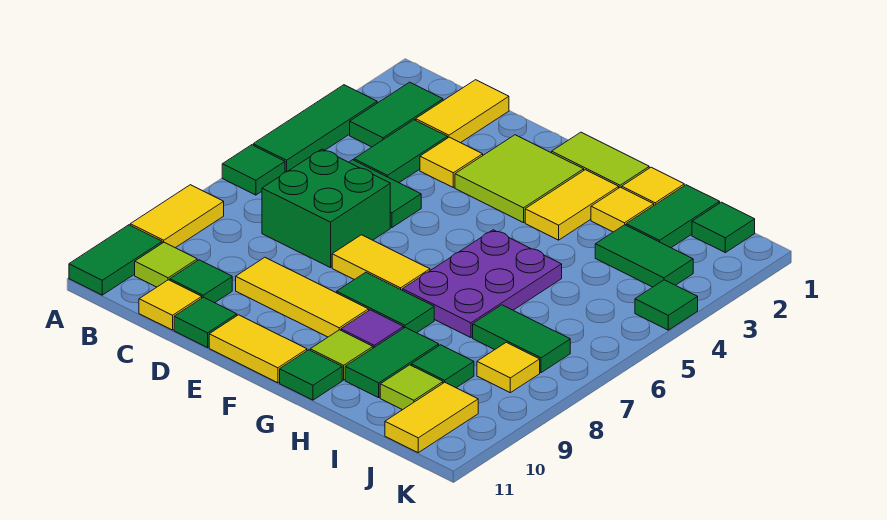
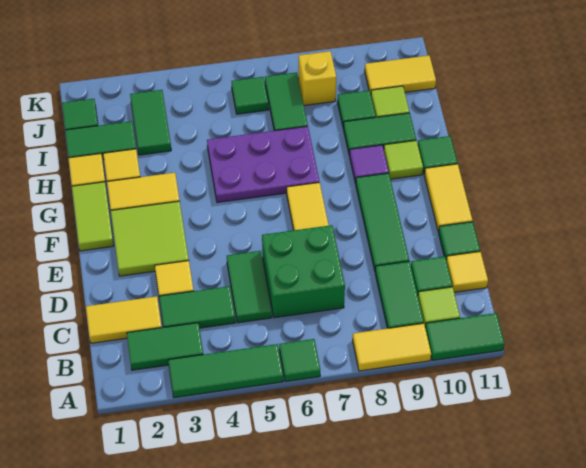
yellow 1x3 tile [236,257,369,337] -> green 1x3 tile [356,173,409,270]
green 1x2 tile [337,272,434,333] -> green 1x2 tile moved to [375,261,424,328]
yellow 1x1 tile [477,342,540,393] -> yellow 1x1 brick [298,51,336,105]
green 1x1 tile [635,280,698,330] -> green 1x1 tile moved to [232,77,269,114]

